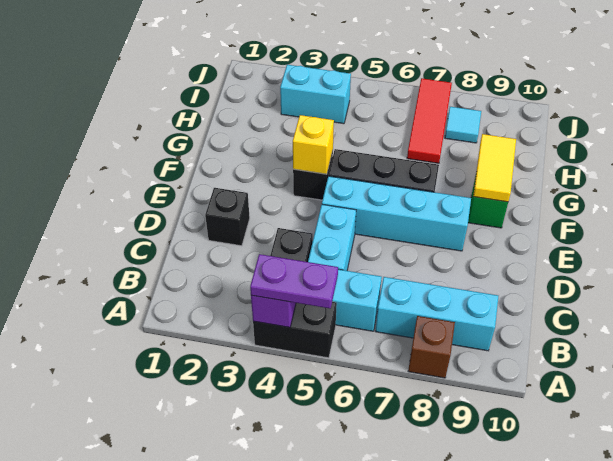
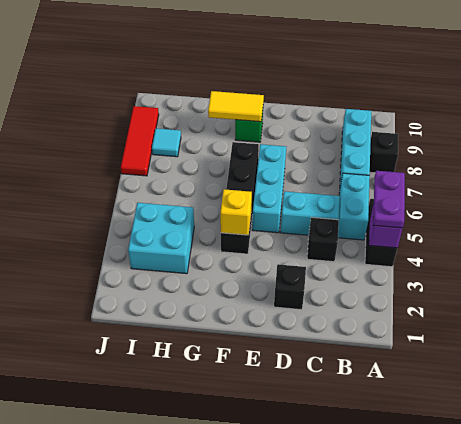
brown 1x1 brick [408,316,455,378] -> black 1x1 brick [370,132,398,173]
cyan 1x4 brick [322,176,471,251] -> cyan 1x3 brick [252,144,286,233]
red 1x3 tile [407,78,452,163] -> red 1x3 tile turned to [121,106,159,176]
cyan 1x2 brick [280,65,351,124] -> cyan 2x2 brick [128,203,194,274]

